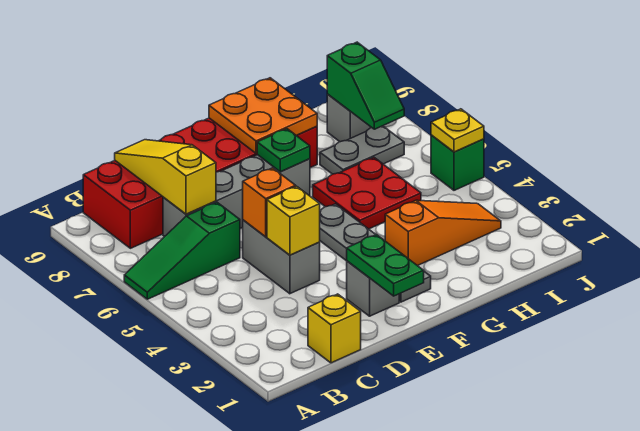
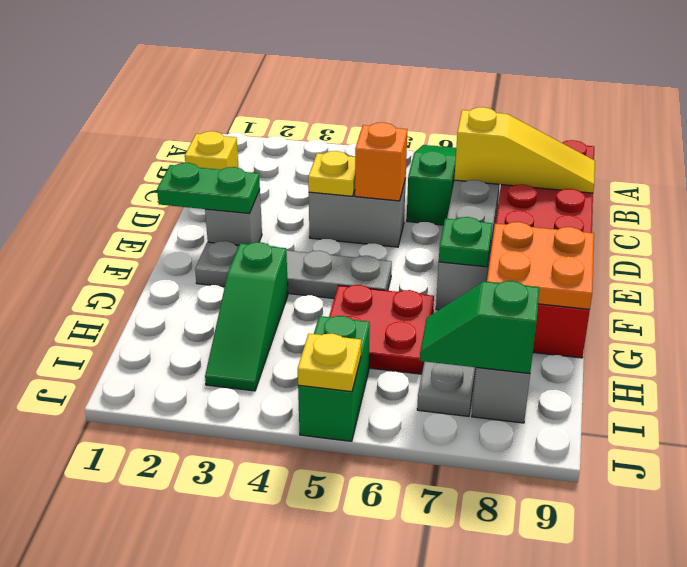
yellow 1x1 brick [267,186,320,255] -> yellow 1x1 plate [308,151,355,196]
orange 1x3 slope [385,200,501,266] -> green 1x3 slope [205,242,288,391]
green 1x1 brick [431,135,484,190] -> green 1x2 brick [298,316,370,441]

